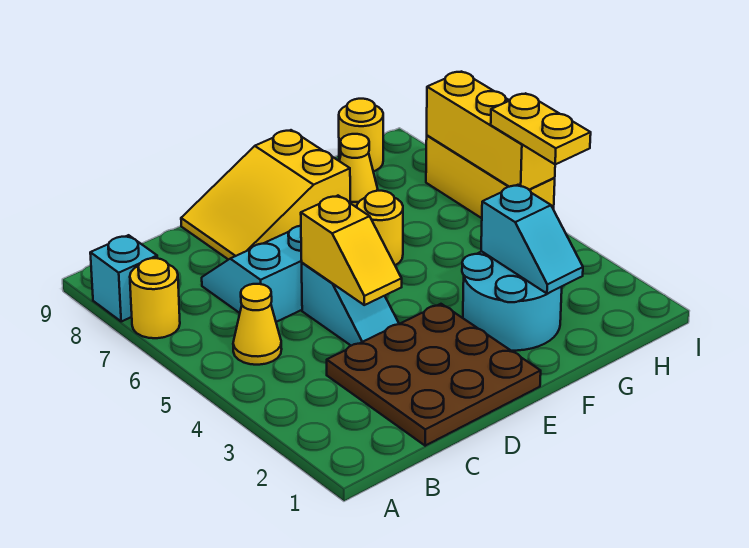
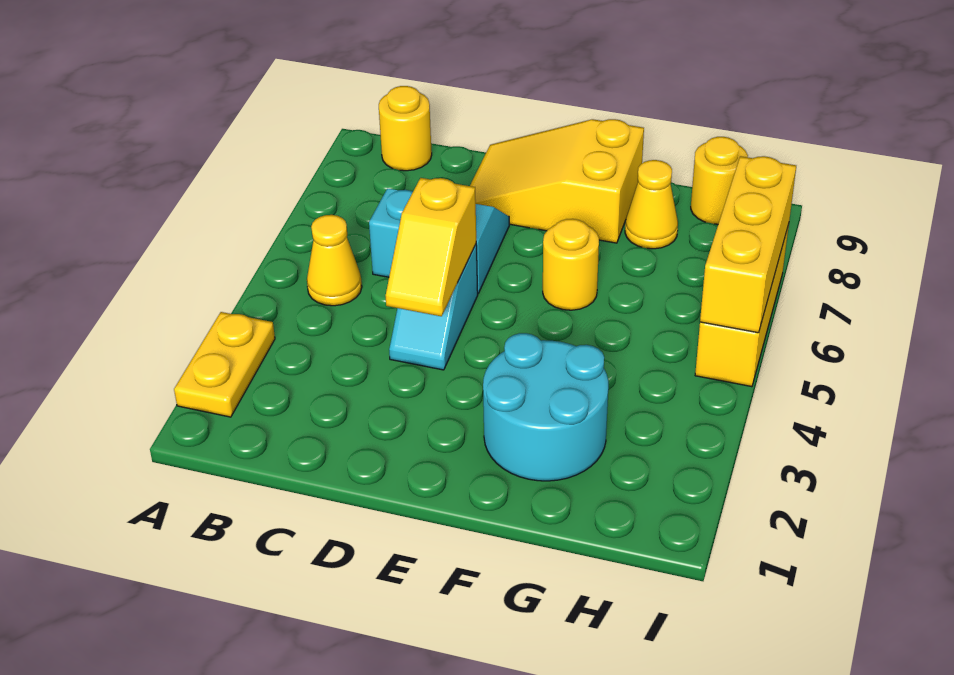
yellow 1x1 round brick [130,258,180,338] -> yellow 1x1 round brick moved to [379,86,432,171]
cyan 1x1 brick [90,235,157,321] -> none
brown 3x3 plate [327,304,541,446] -> none
cyan 1x2 slope [481,185,583,294] -> none
yellow 1x2 plate [491,93,591,165] -> yellow 1x2 plate moved to [174,312,275,417]

